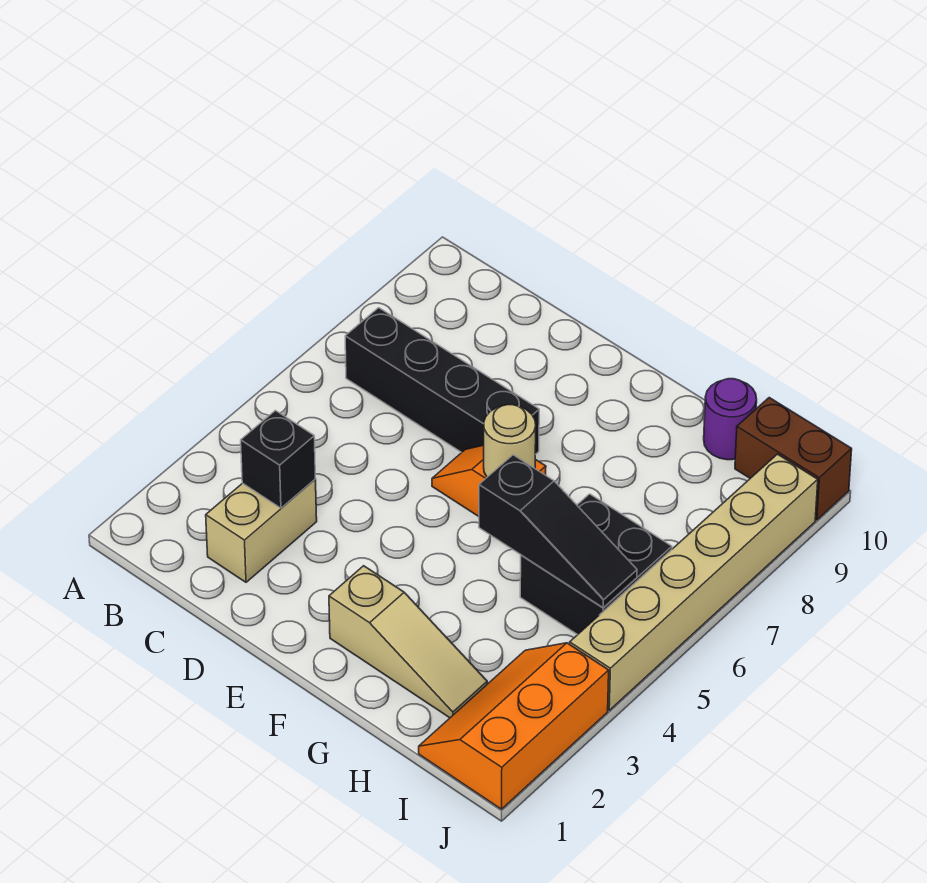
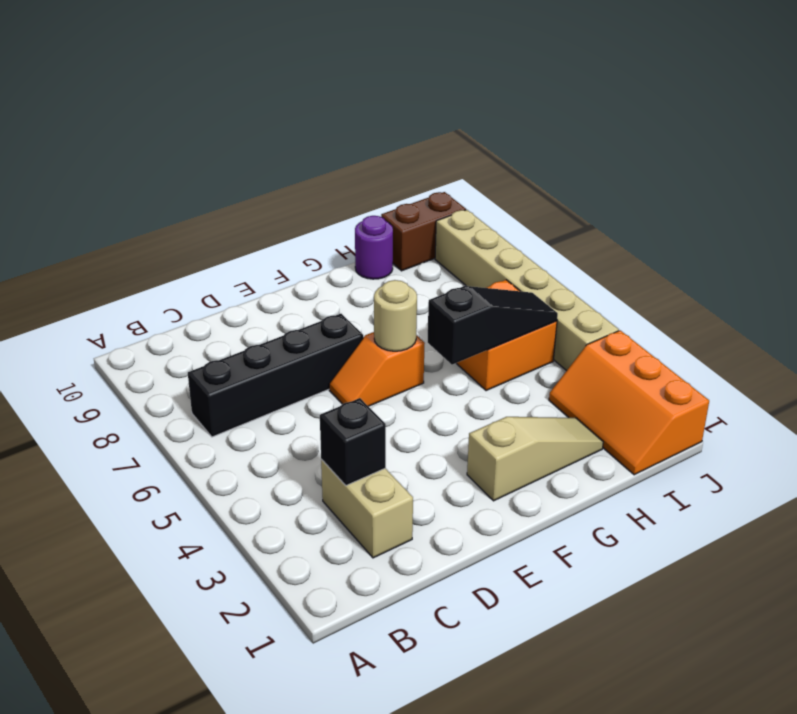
black 2x2 brick [520,494,672,635] -> orange 2x2 brick [456,280,557,391]

